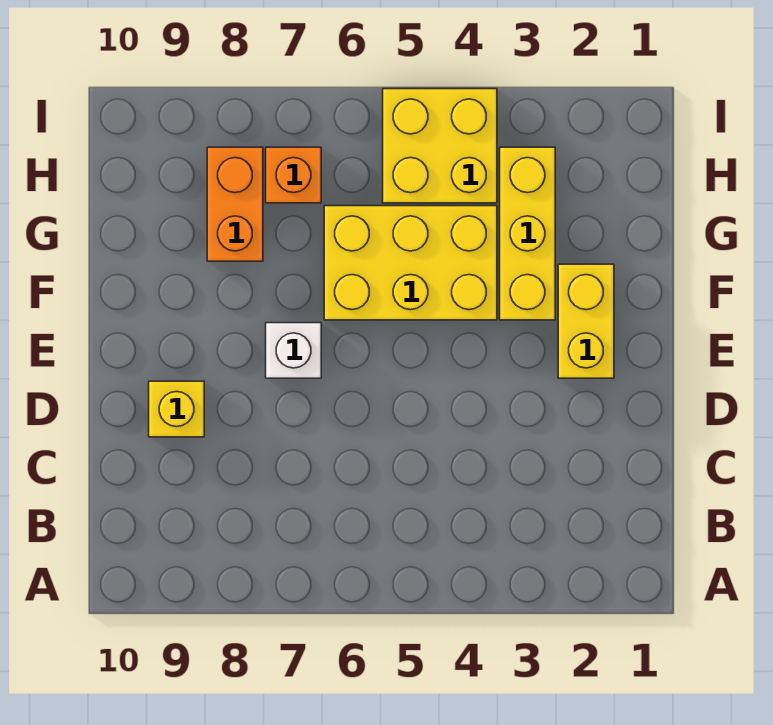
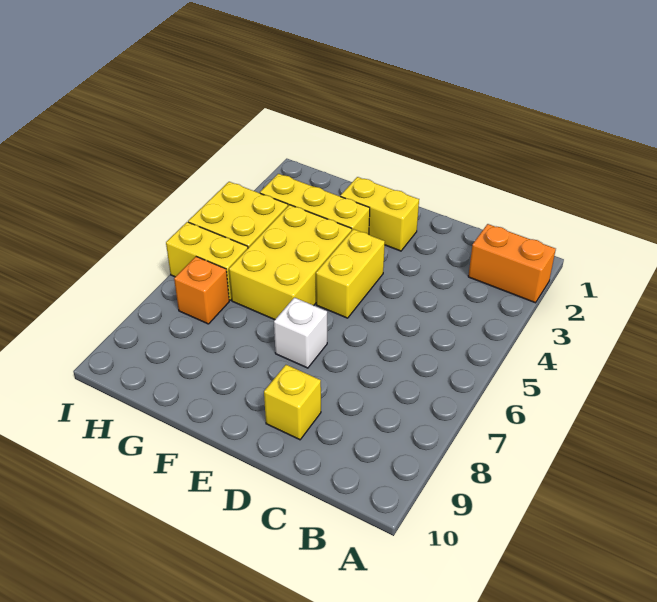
none -> yellow 1x2 brick [316,229,385,318]
orange 1x2 brick [207,147,263,261] -> orange 1x2 brick moved to [468,224,556,303]
none -> yellow 1x2 brick [166,222,248,300]

